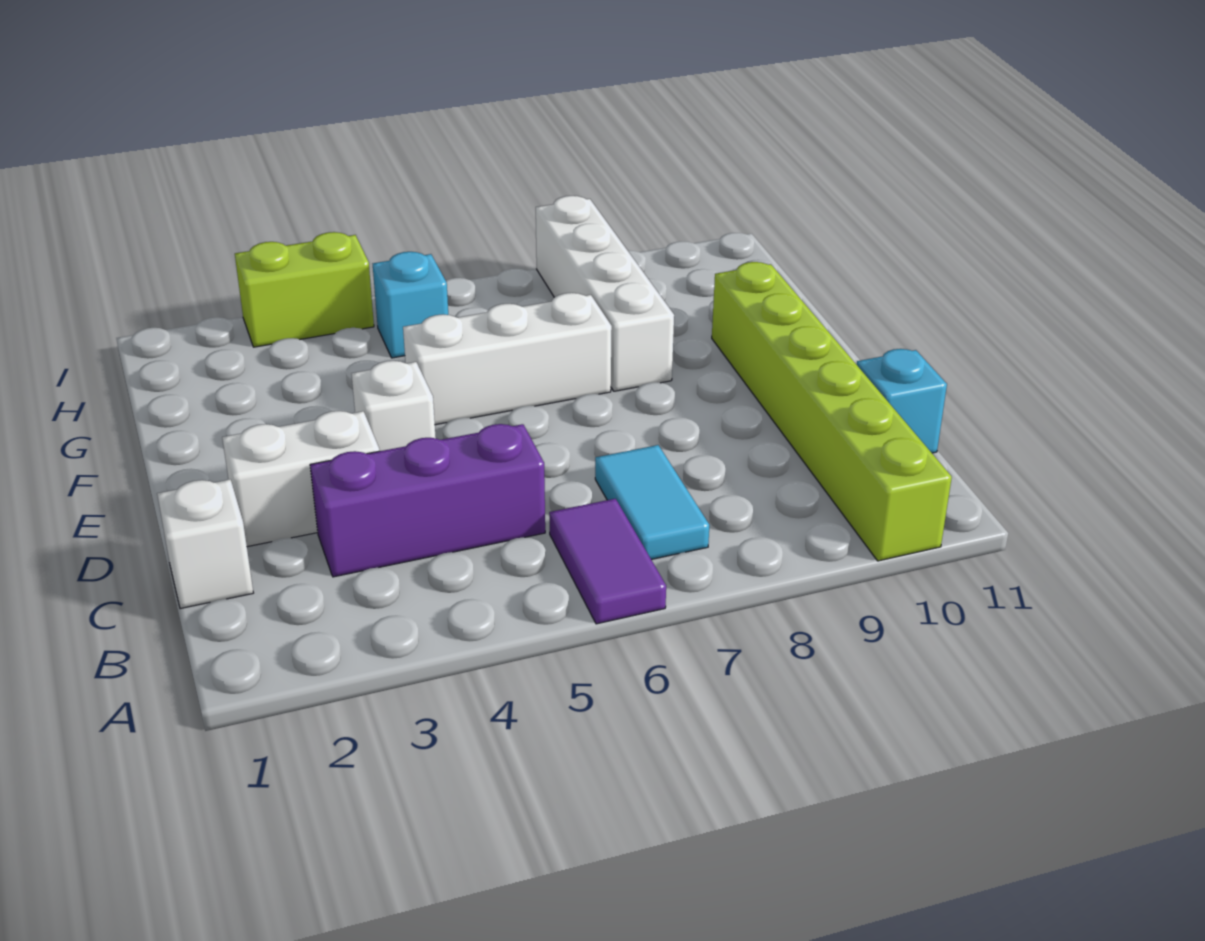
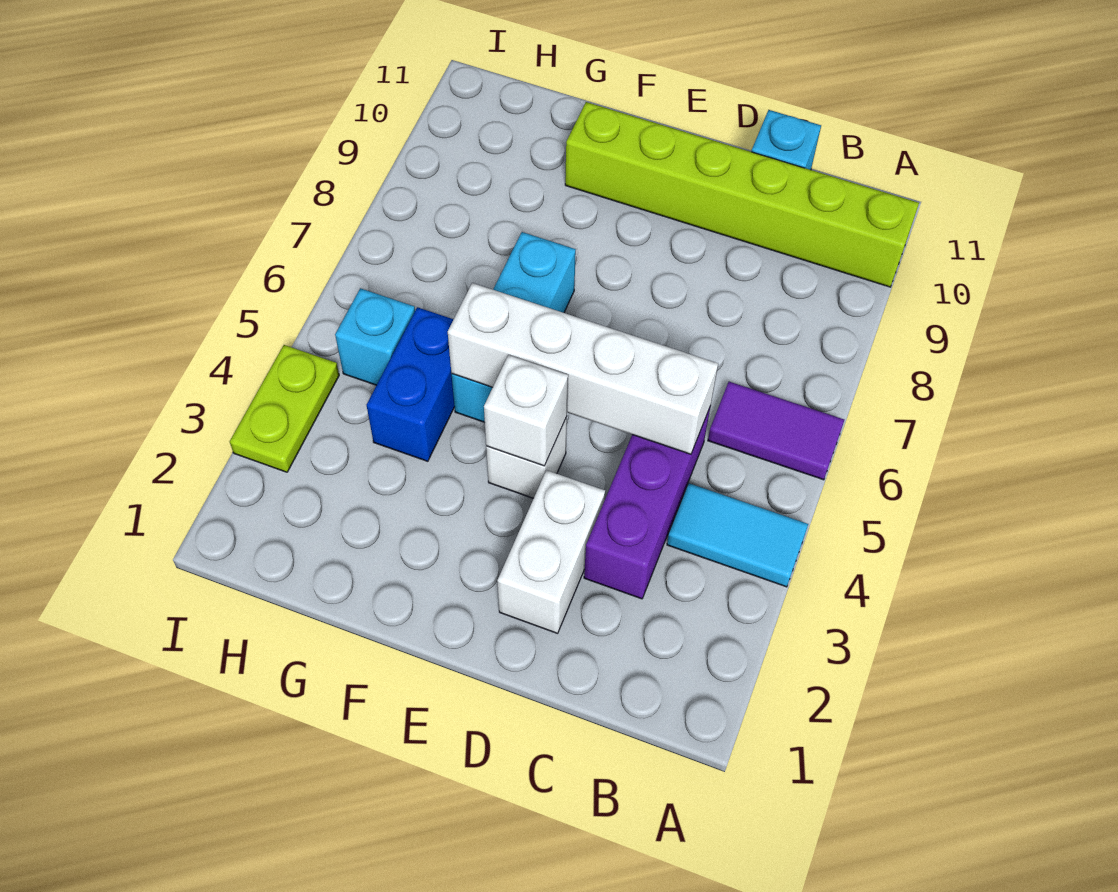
cyan 1x2 tile [595,445,709,560] -> cyan 1x2 tile moved to [667,483,808,587]
white 1x1 brick [157,479,253,609] -> white 1x1 brick moved to [484,355,568,466]
white 1x3 brick [403,293,612,425] -> cyan 1x3 brick [452,232,576,422]
white 1x4 brick [536,196,674,391] -> white 1x4 brick moved to [448,283,718,454]
none -> blue 1x2 brick [367,307,455,461]
lime 1x2 brick [235,232,374,347] -> lime 1x2 plate [230,345,339,472]

